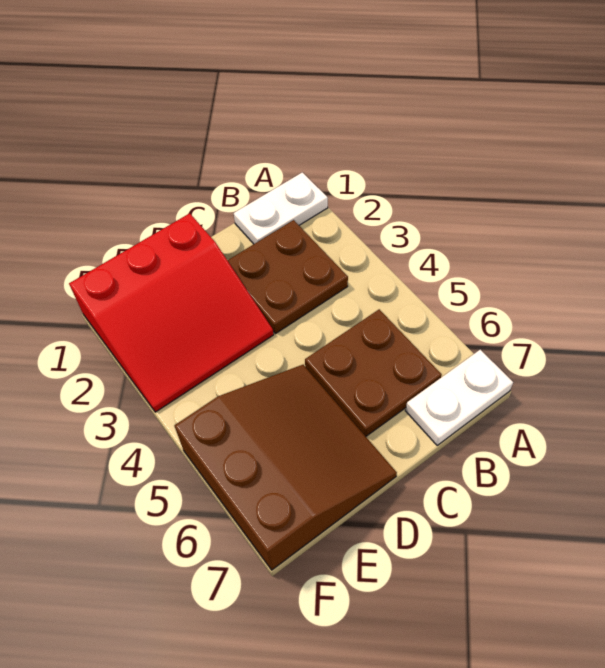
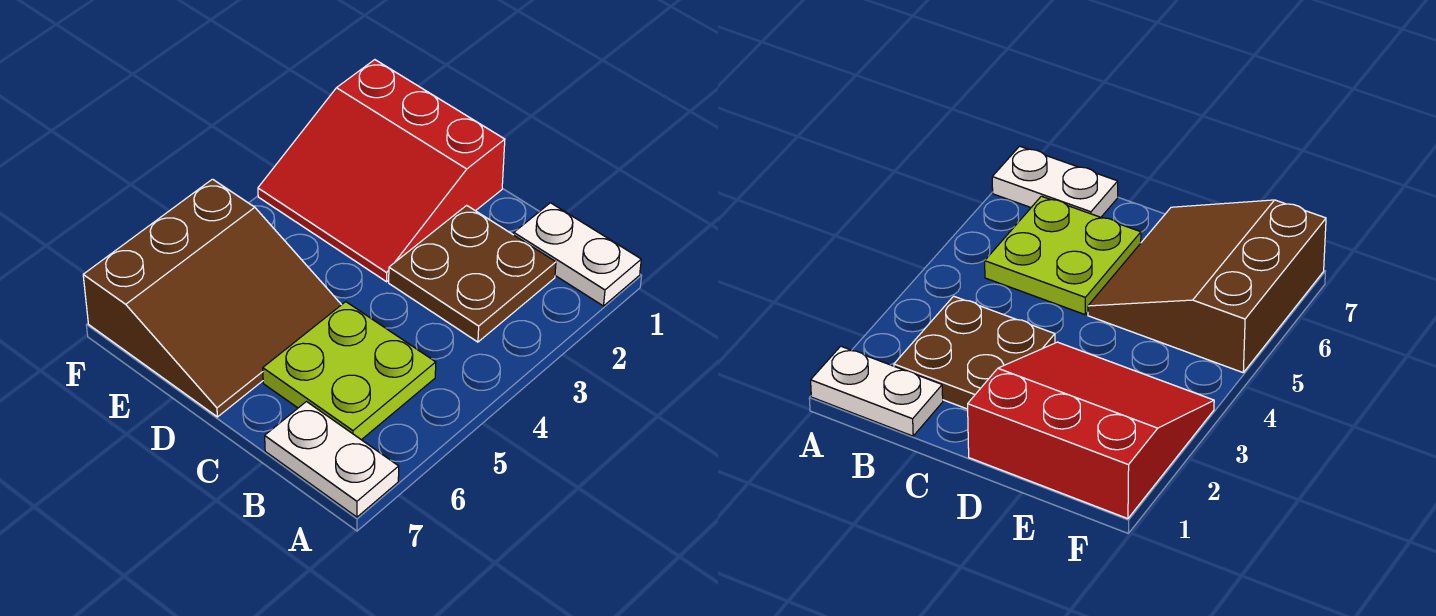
brown 2x2 plate [305,309,442,436] -> lime 2x2 plate [263,302,436,440]

